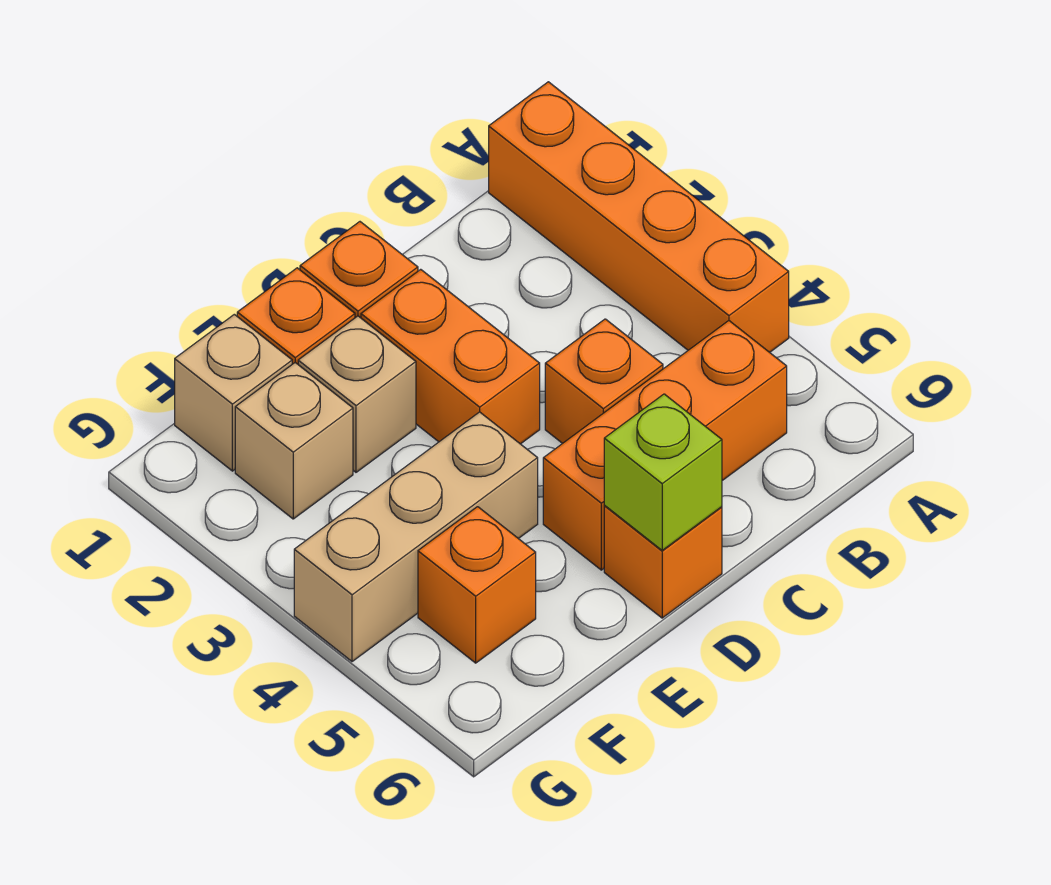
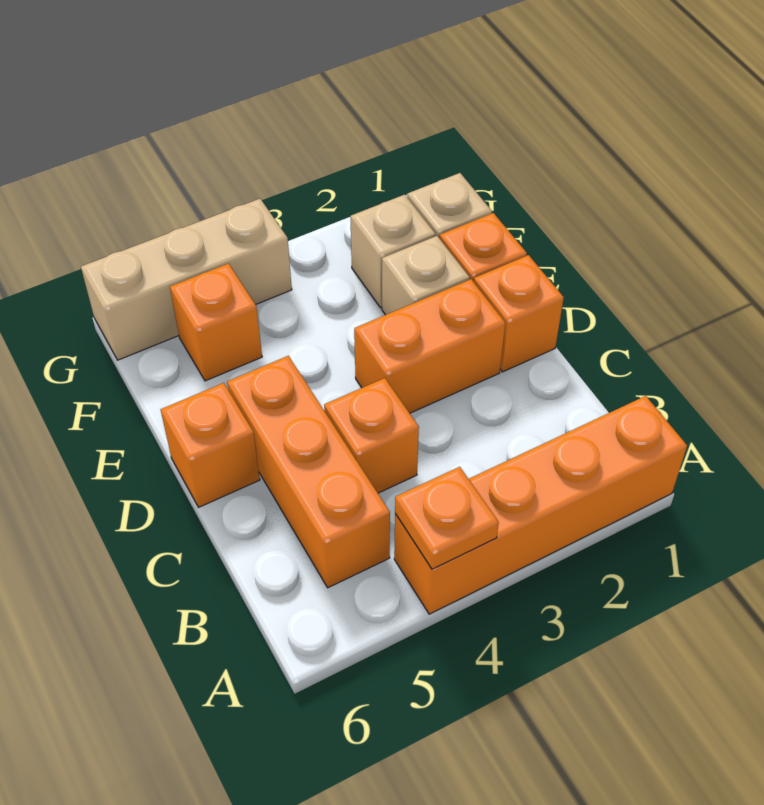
none -> orange 1x1 plate [395,467,499,569]
lime 1x1 brick [604,394,722,550] -> none
tan 1x3 brick [294,412,538,662] -> tan 1x3 brick turned to [81,199,292,360]

